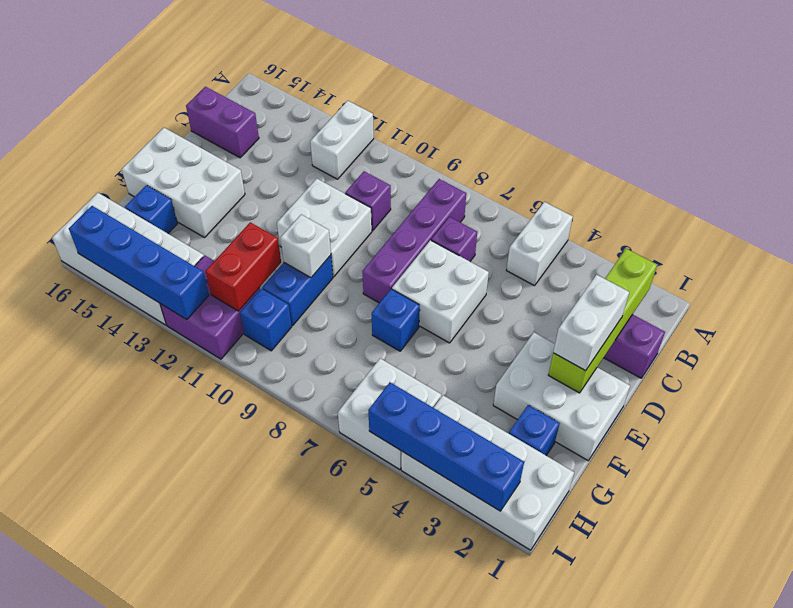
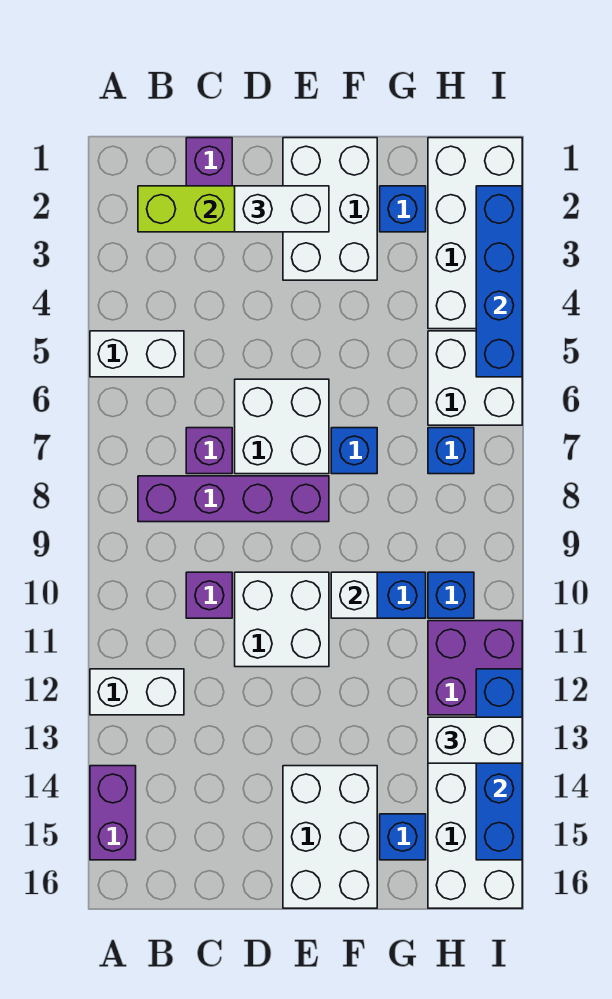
purple 1x2 brick [186,87,259,158] -> purple 1x2 brick moved to [90,766,136,860]
red 1x2 brick [206,222,281,311] -> none
none -> blue 1x1 brick [428,428,474,474]
none -> white 1x2 brick [428,717,522,763]

